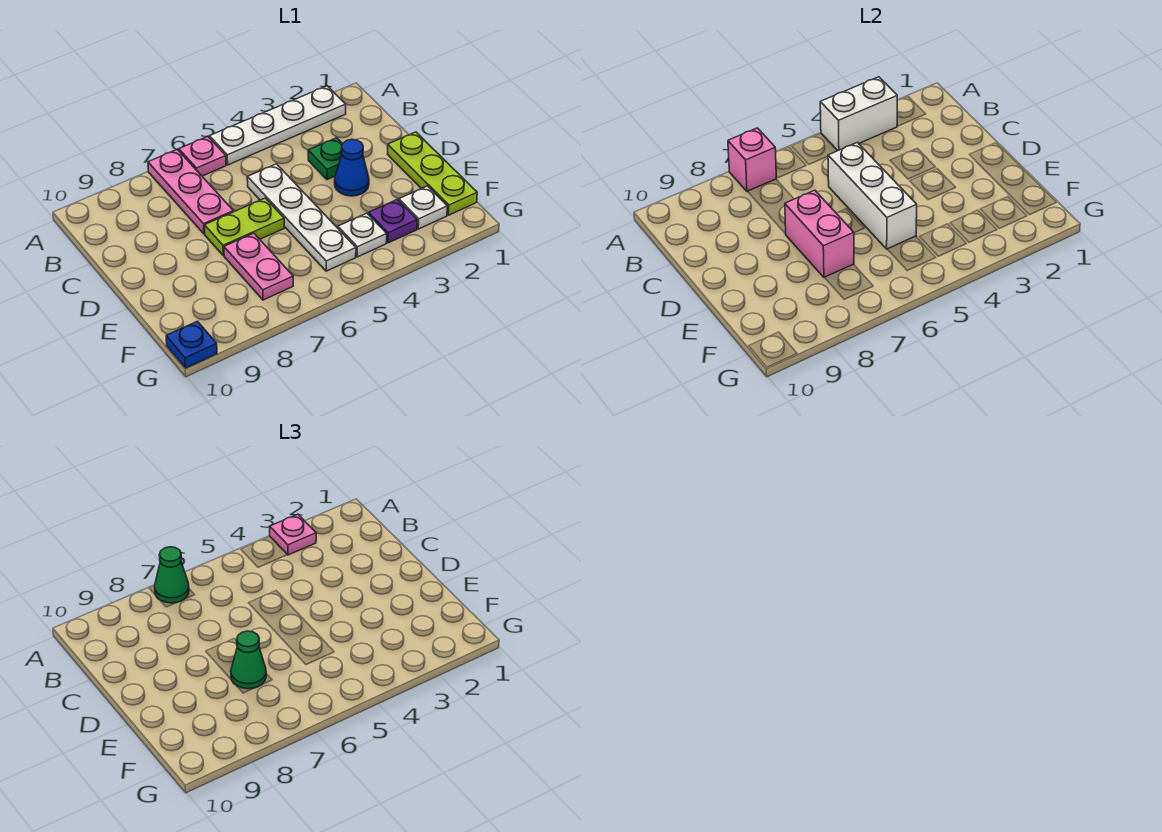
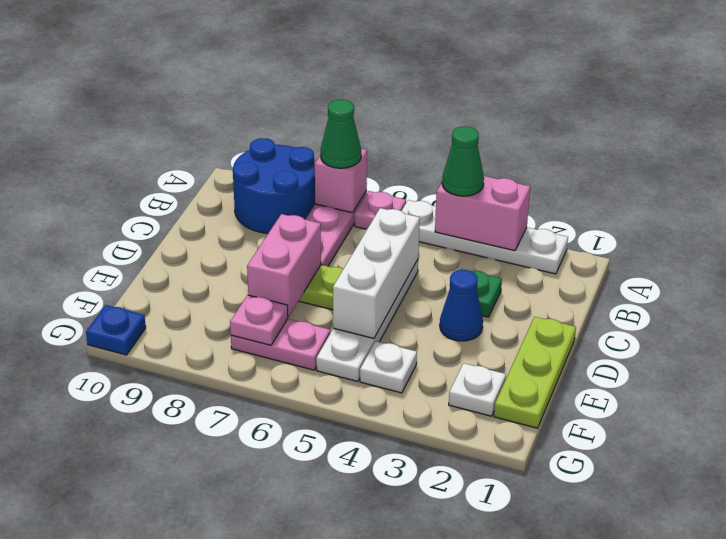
white 1x2 brick [820,77,897,151] -> pink 1x2 brick [435,176,530,251]
pink 1x1 plate [270,514,316,555] -> pink 1x1 plate moved to [230,295,288,345]
none -> blue 2x2 round brick [233,138,315,233]
pink 1x2 plate [224,233,293,300] -> pink 1x2 plate turned to [231,319,330,370]
green 1x1 cone [231,631,266,689] -> green 1x1 cone moved to [442,126,484,196]
purple 1x1 plate [368,200,417,243] -> none

